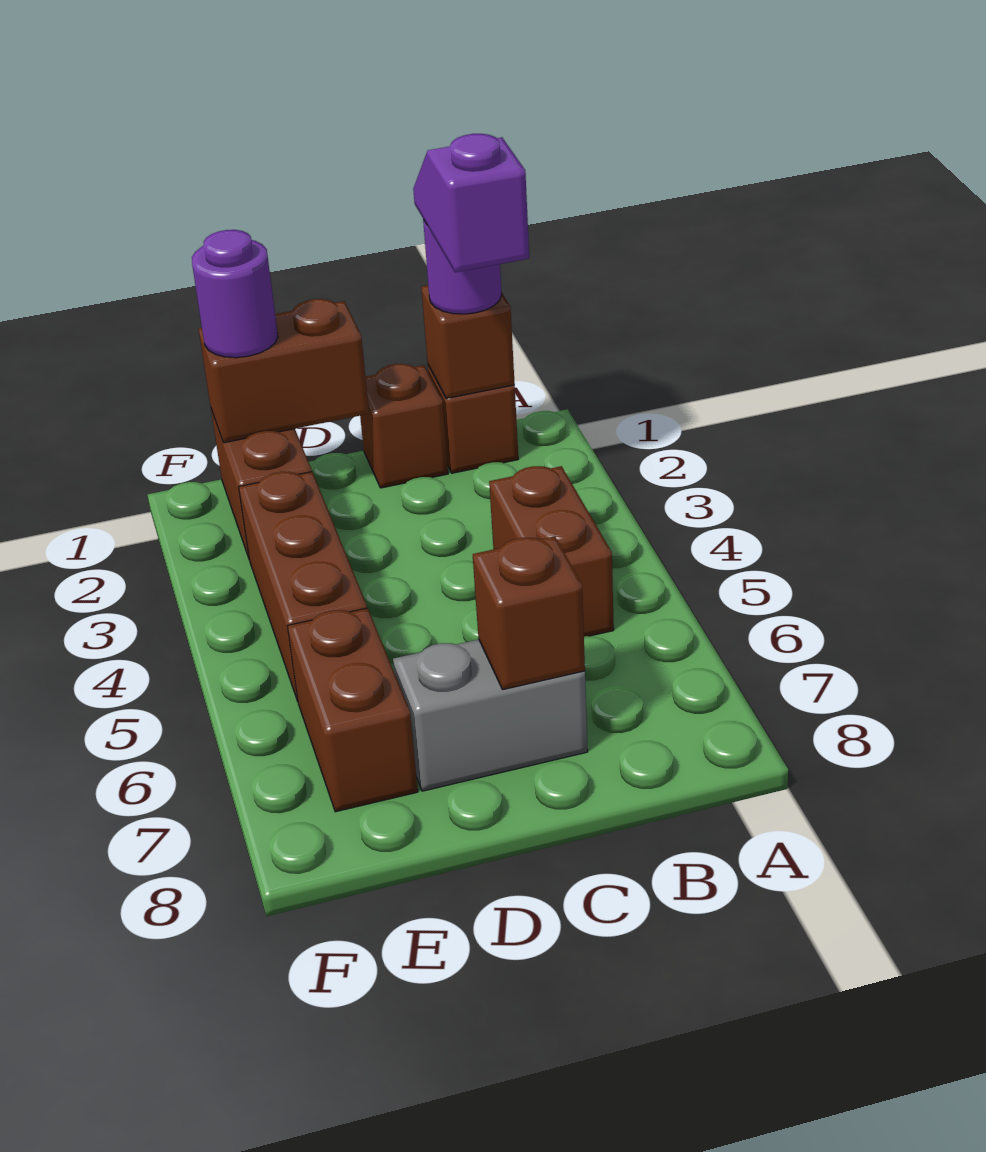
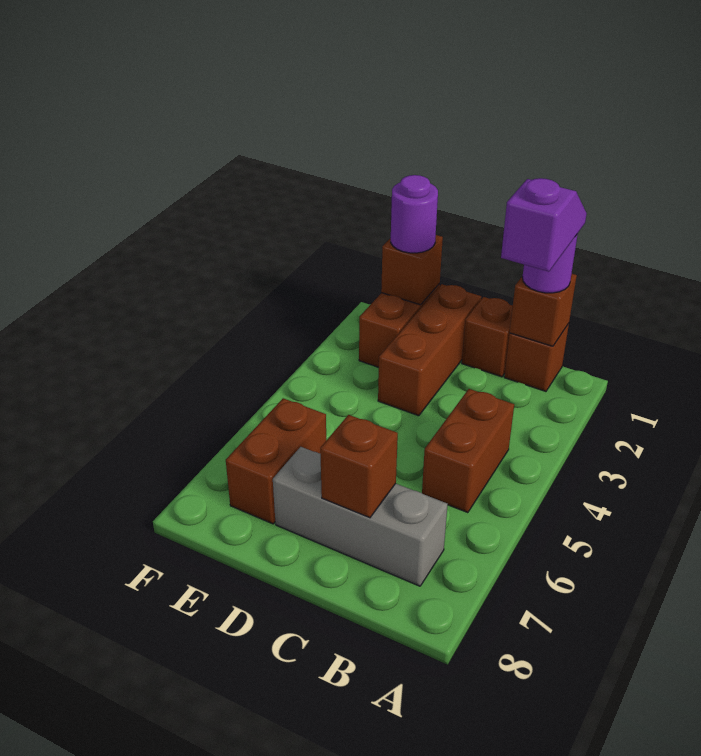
grey 1x2 brick [393,639,588,791] -> grey 1x3 brick [273,447,448,586]
brown 1x2 brick [199,299,369,443] -> brown 1x1 brick [381,235,443,305]
brown 1x3 brick [239,472,367,701] -> brown 1x3 brick moved to [378,284,481,416]

